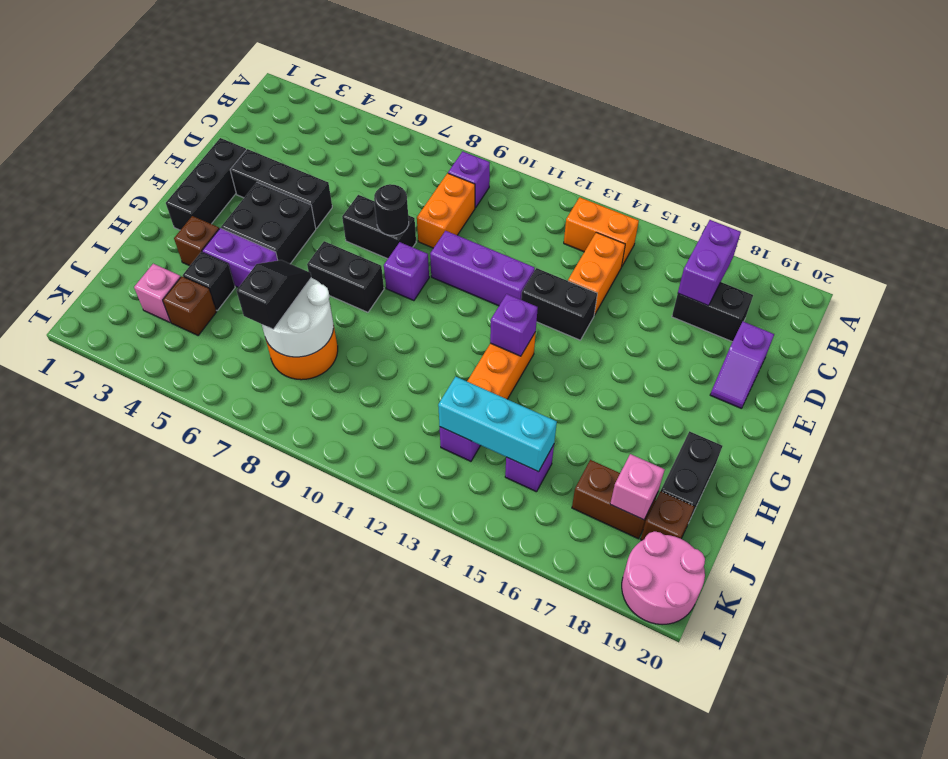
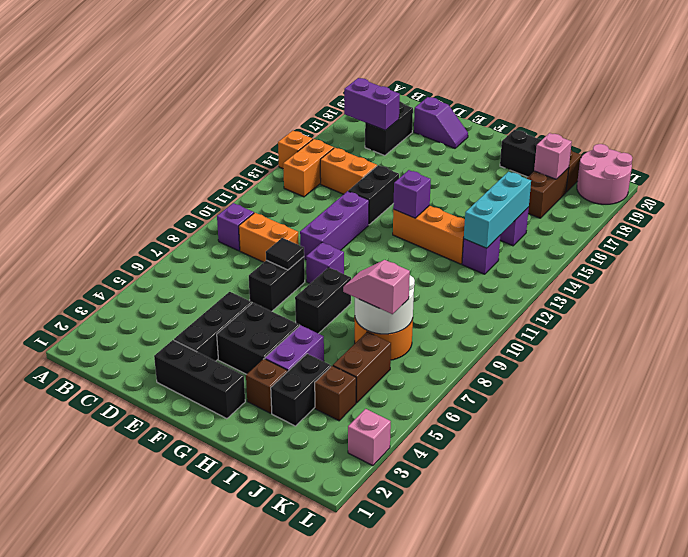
none -> orange 1x1 brick [278,131,313,169]
black 1x1 round brick [374,184,409,235] -> black 1x1 tile [266,238,304,270]
black 1x1 brick [183,252,235,310] -> black 1x2 brick [271,354,331,426]
black 1x2 slope [237,260,311,329] -> pink 1x2 slope [343,260,410,314]
pink 1x1 brick [134,264,181,322] -> pink 1x1 brick moved to [348,409,391,466]
none -> brown 1x2 brick [333,332,391,403]

